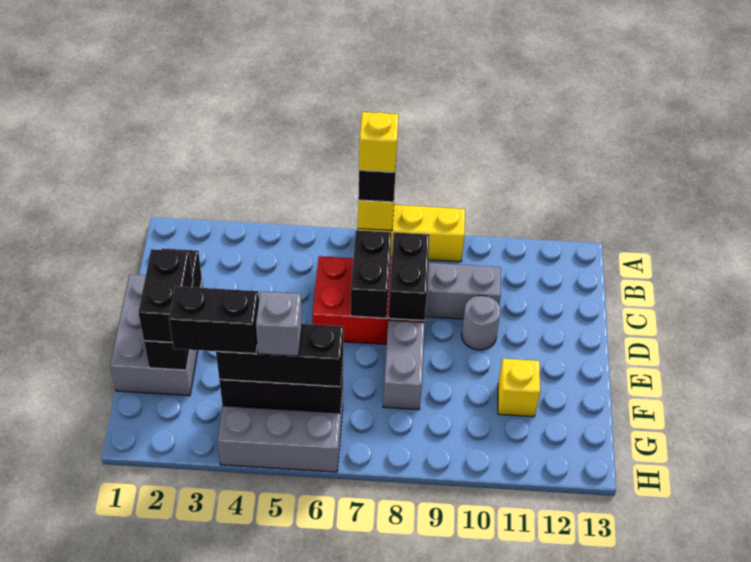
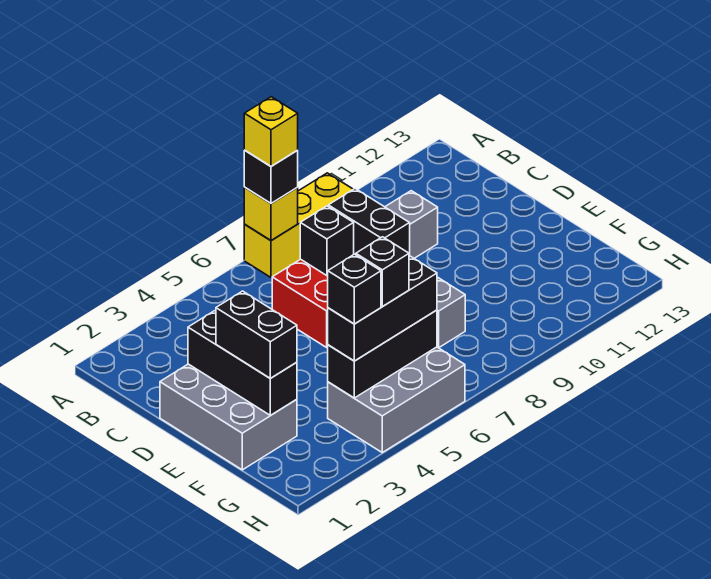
black 1x2 brick [350,230,392,318] -> black 1x1 brick [300,206,354,276]
grey 1x1 round brick [461,295,501,350] -> none
yellow 1x1 brick [498,359,540,417] -> none
black 1x2 brick [169,286,259,354] -> black 1x1 brick [328,254,381,324]
grey 1x1 brick [256,291,302,356] -> black 1x1 brick [356,237,409,307]

